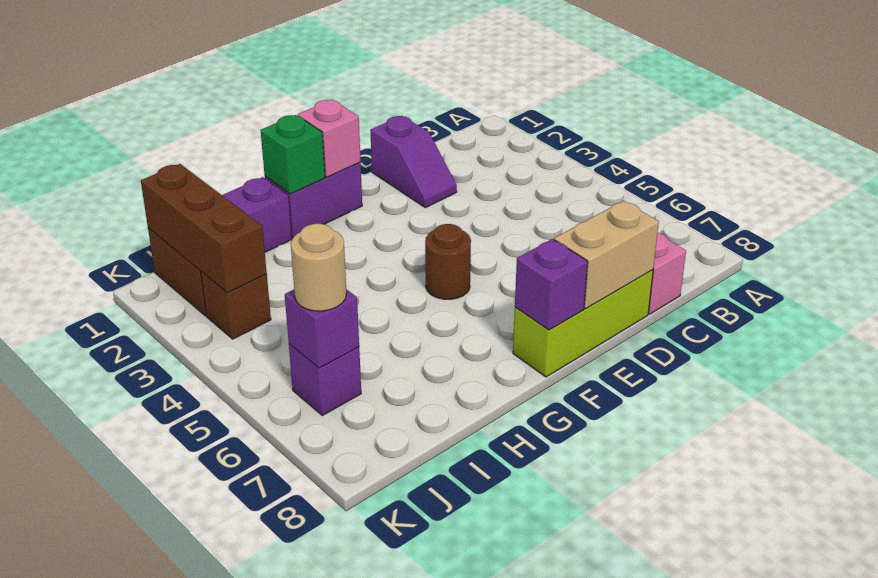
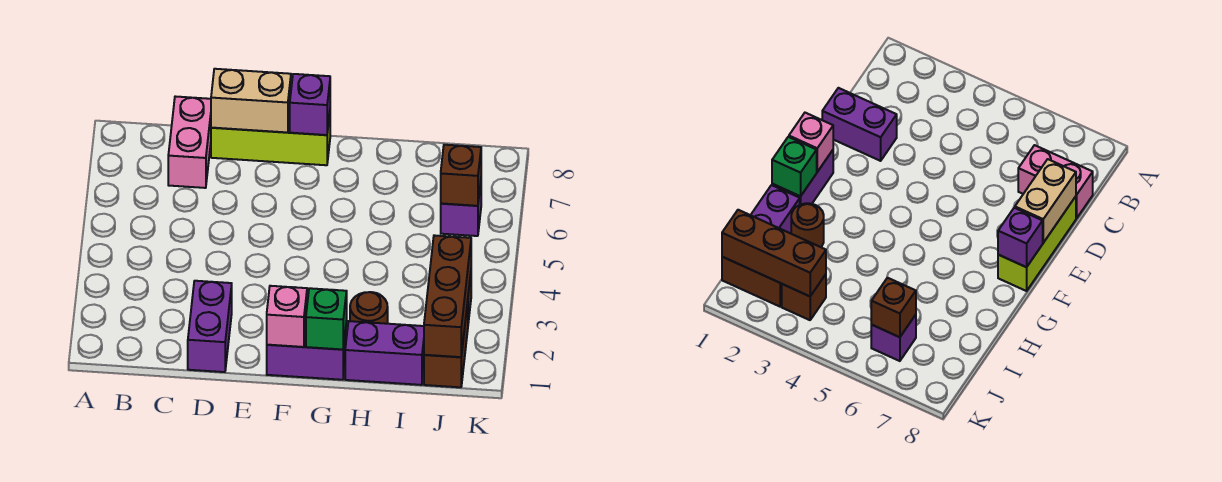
purple 1x2 slope [370,116,457,208] -> purple 1x2 brick [188,281,232,372]
brown 1x1 round brick [425,224,471,299] -> brown 1x1 round brick moved to [350,292,388,324]
purple 1x1 brick [285,289,359,368] -> brown 1x1 brick [441,145,481,206]
tan 1x1 round brick [291,224,347,311] -> none

